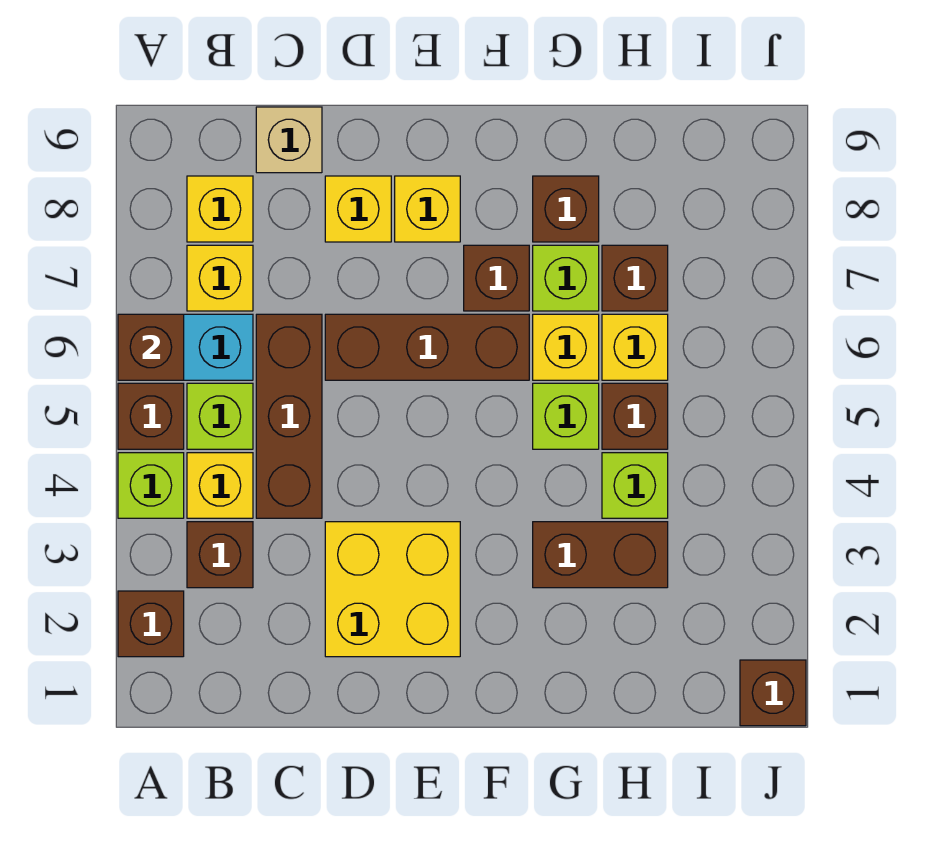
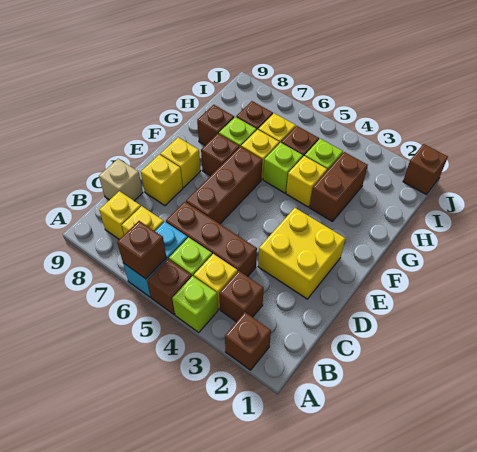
none -> yellow 1x1 brick [286,156,327,207]

